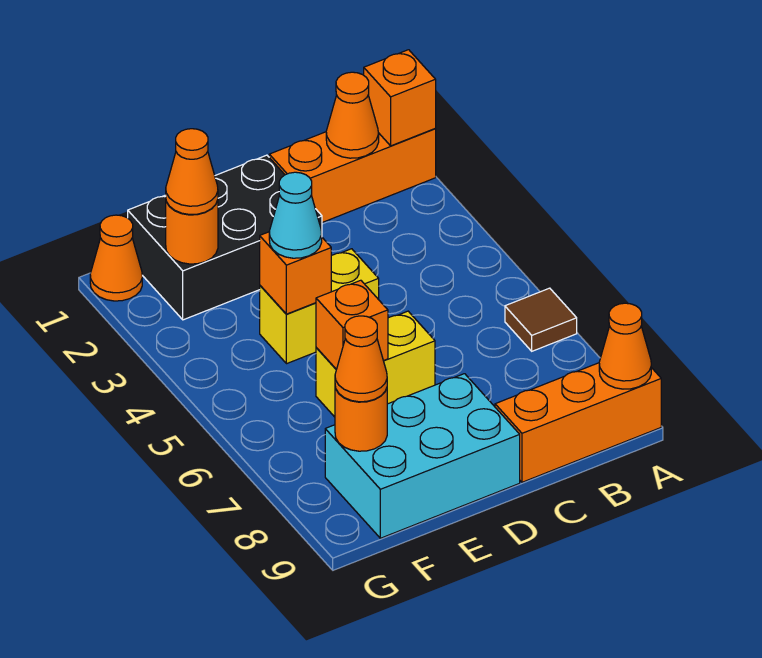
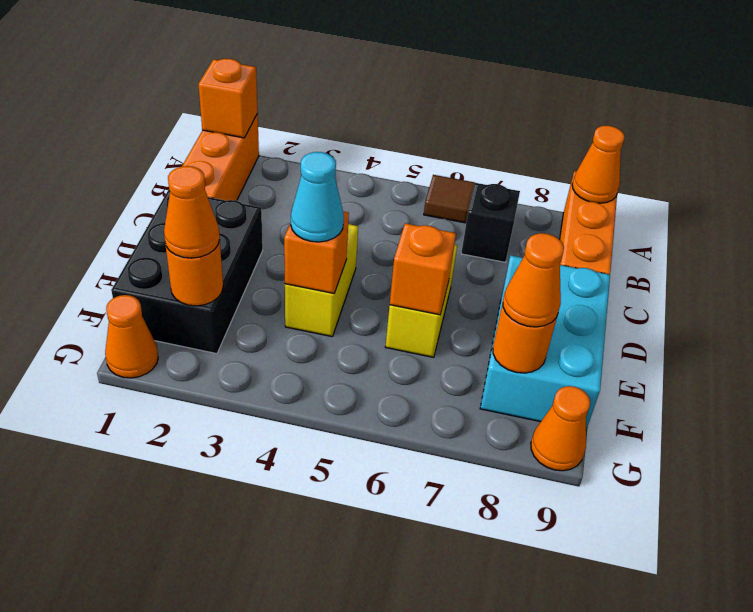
orange 1x1 cone [326,72,379,158] -> orange 1x1 cone moved to [531,386,590,471]
none -> black 1x1 brick [461,183,520,262]

